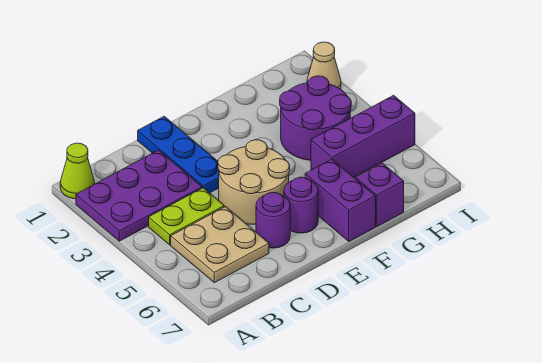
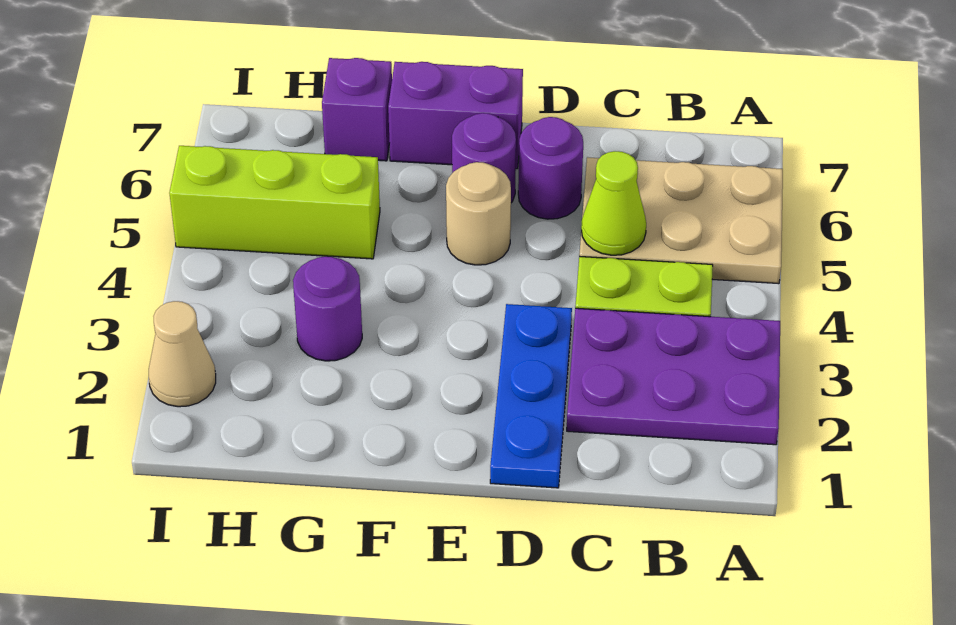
lime 1x1 cone [60,143,95,199] -> lime 1x1 cone moved to [581,151,646,255]
tan 2x2 plate [171,207,269,283] -> tan 2x3 plate [579,157,783,284]
tan 2x2 round brick [218,140,290,224] -> tan 1x1 round brick [446,162,511,265]
purple 1x2 brick [305,159,376,241] -> purple 1x2 brick turned to [388,62,523,169]
purple 2x2 round brick [280,76,351,160] -> purple 1x1 round brick [293,256,362,361]
purple 1x3 brick [311,95,415,177] -> lime 1x3 brick [169,146,380,259]

